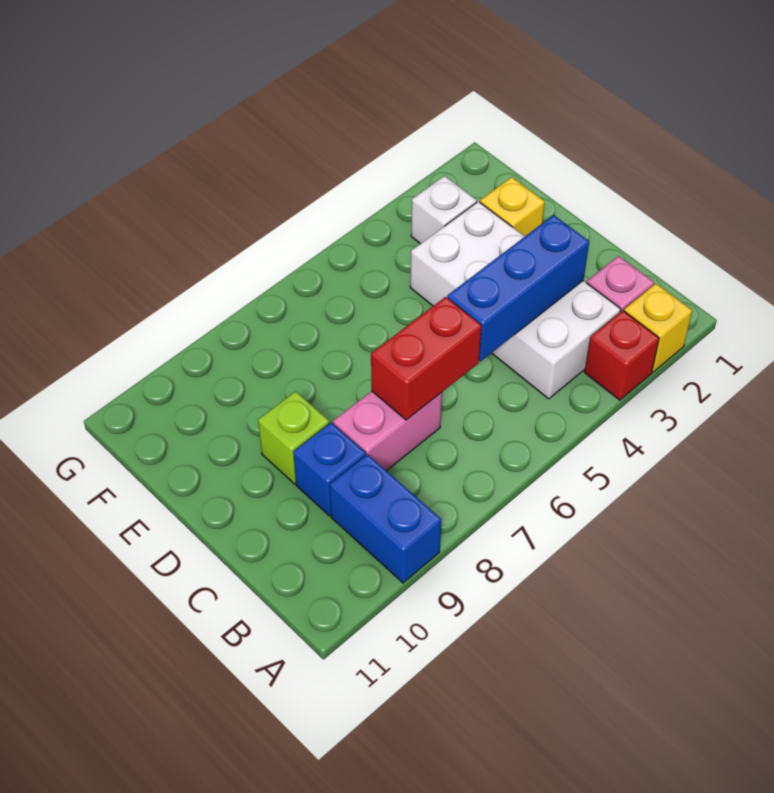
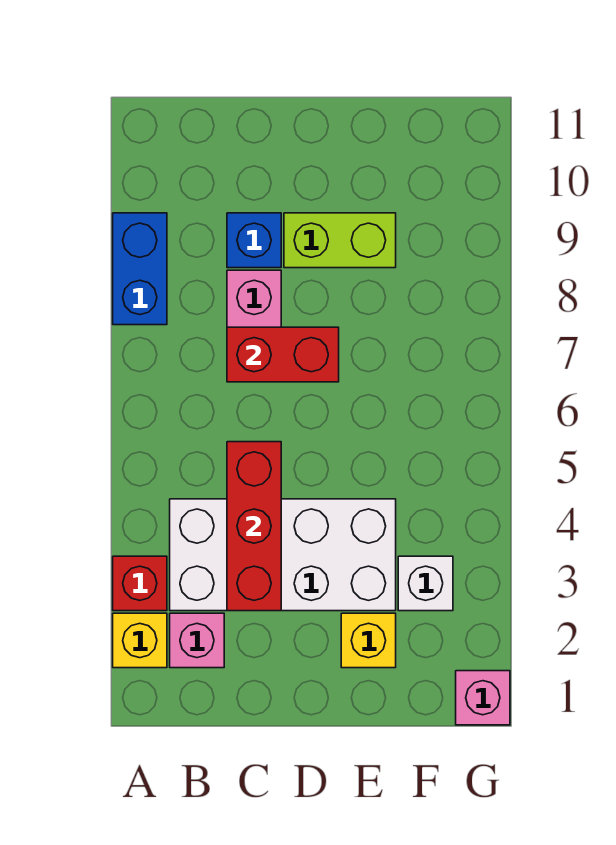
blue 1x2 brick [330,454,441,583] -> blue 1x2 brick turned to [113,213,167,325]
blue 1x3 brick [447,215,589,361] -> red 1x3 brick [227,442,281,611]
red 1x2 brick [371,297,482,420] -> red 1x2 brick turned to [227,327,339,382]
lime 1x1 brick [258,391,329,484] -> lime 1x2 brick [284,213,396,268]
none -> pink 1x1 brick [456,671,510,725]

